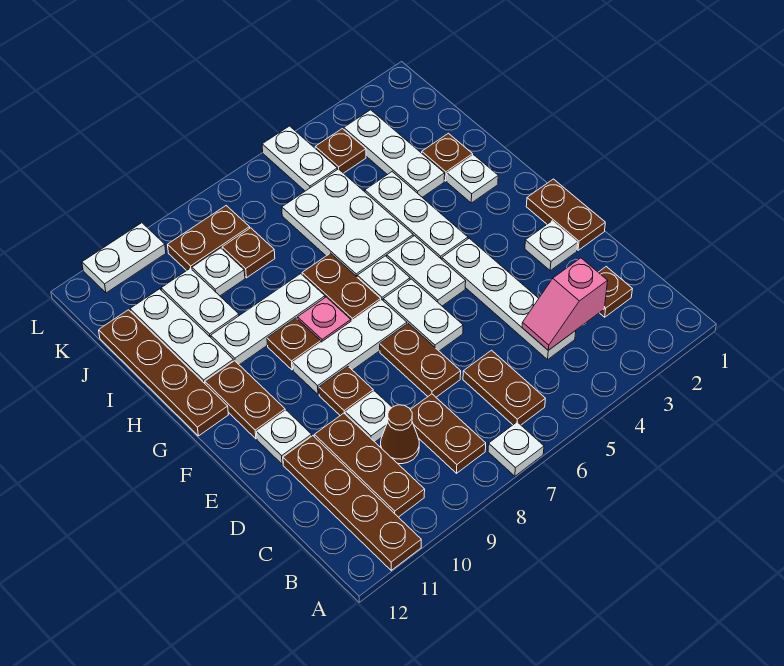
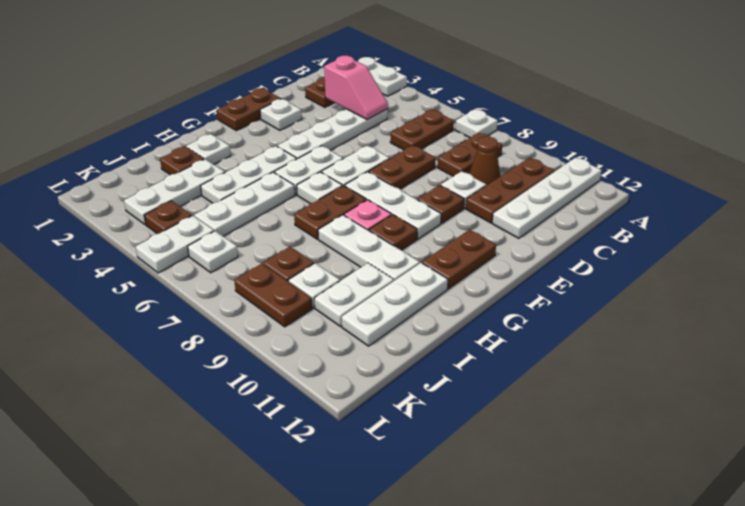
brown 1x4 plate [283,436,421,570] -> white 1x4 plate [493,157,602,238]
white 1x1 plate [257,410,312,464] -> white 1x1 plate moved to [188,231,238,273]
brown 1x4 plate [99,310,228,436] -> none
white 2x3 plate [282,169,413,277] -> white 1x3 plate [194,172,295,236]
white 1x2 plate [82,223,166,293] -> white 1x2 plate moved to [358,57,407,96]

